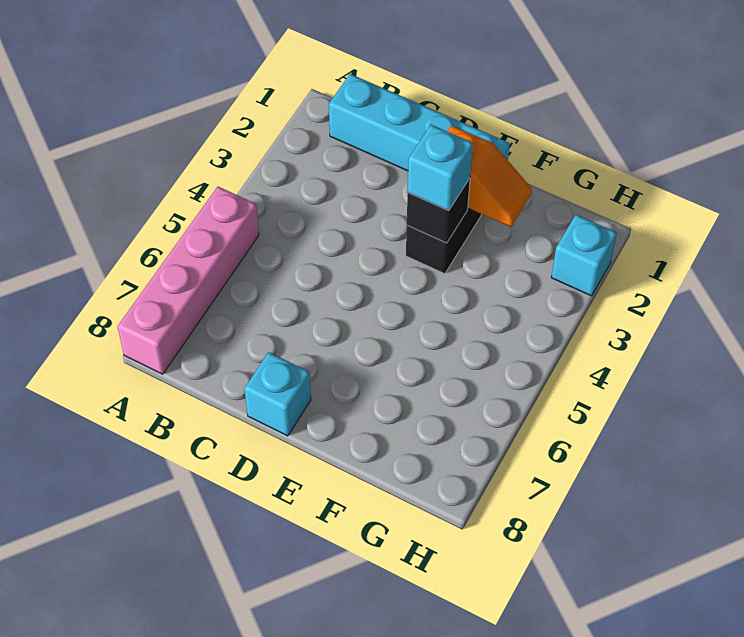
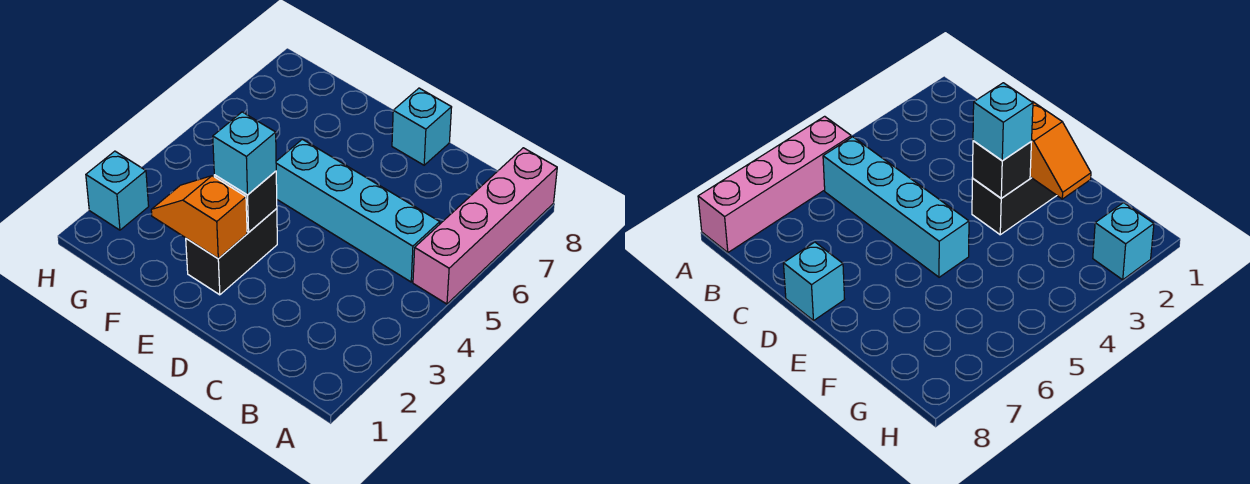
cyan 1x4 brick [329,74,510,171] -> cyan 1x4 brick moved to [276,139,440,282]

